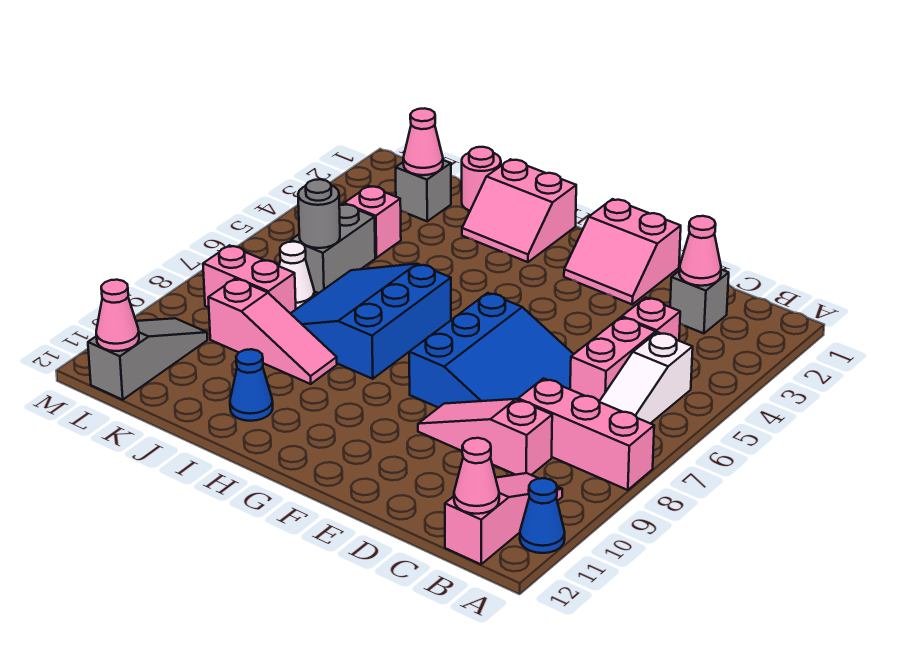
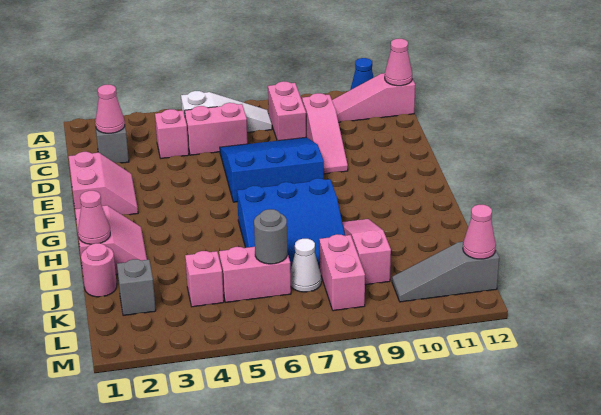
pink 1x3 brick [518,378,654,490] -> pink 1x2 brick [268,81,306,141]
blue 1x1 cone [230,349,273,421] -> none
pink 1x1 cone [403,108,443,175] -> pink 1x1 cone moved to [78,191,110,244]
grey 1x2 brick [291,204,375,293] -> pink 1x2 brick [219,247,291,302]

